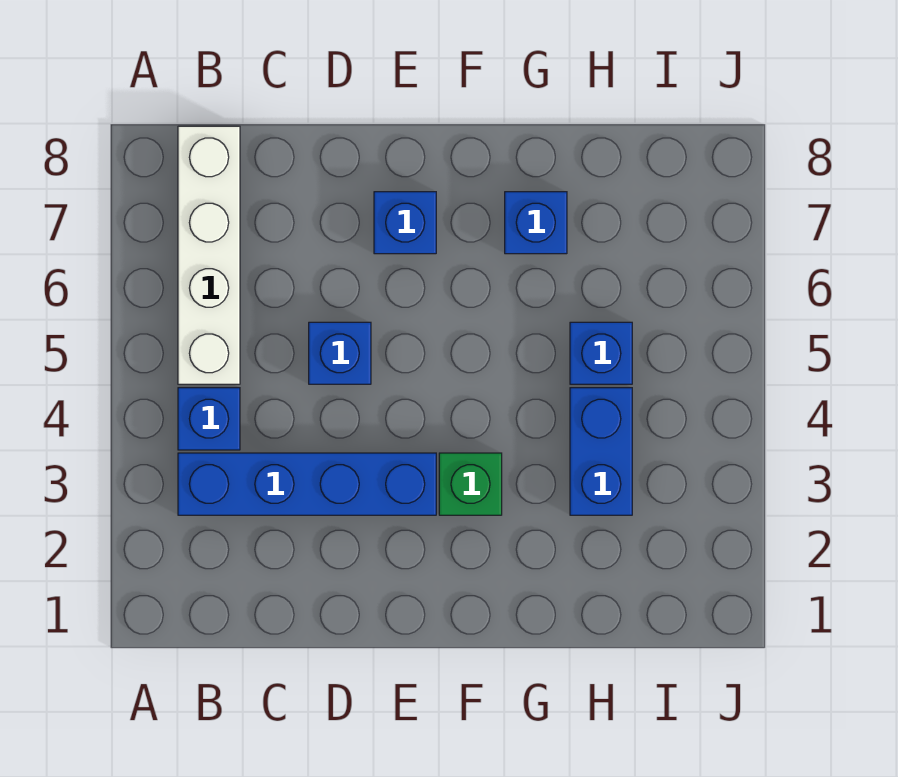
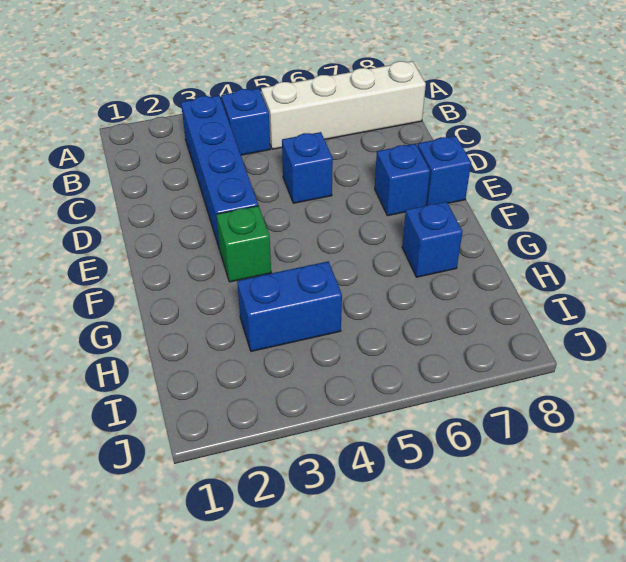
blue 1x1 brick [570,322,632,384] -> blue 1x1 brick moved to [417,136,471,205]

